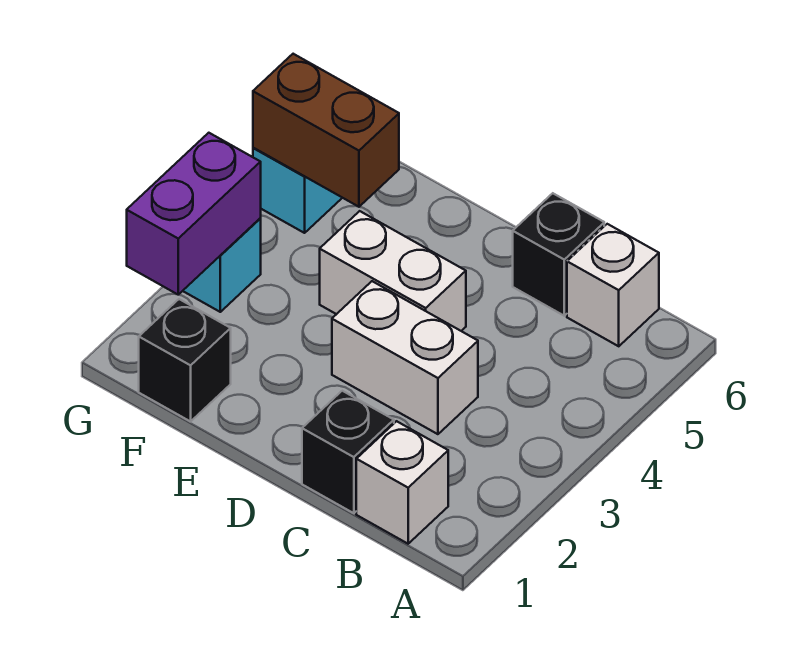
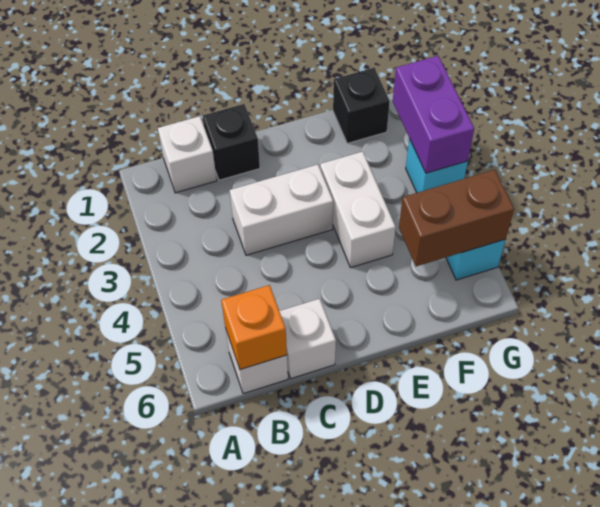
none -> orange 1x1 brick [221,285,287,370]
black 1x1 brick [513,193,604,316] -> white 1x1 brick [279,299,336,379]
white 1x2 brick [320,211,466,331] -> white 1x2 brick turned to [320,152,396,268]

